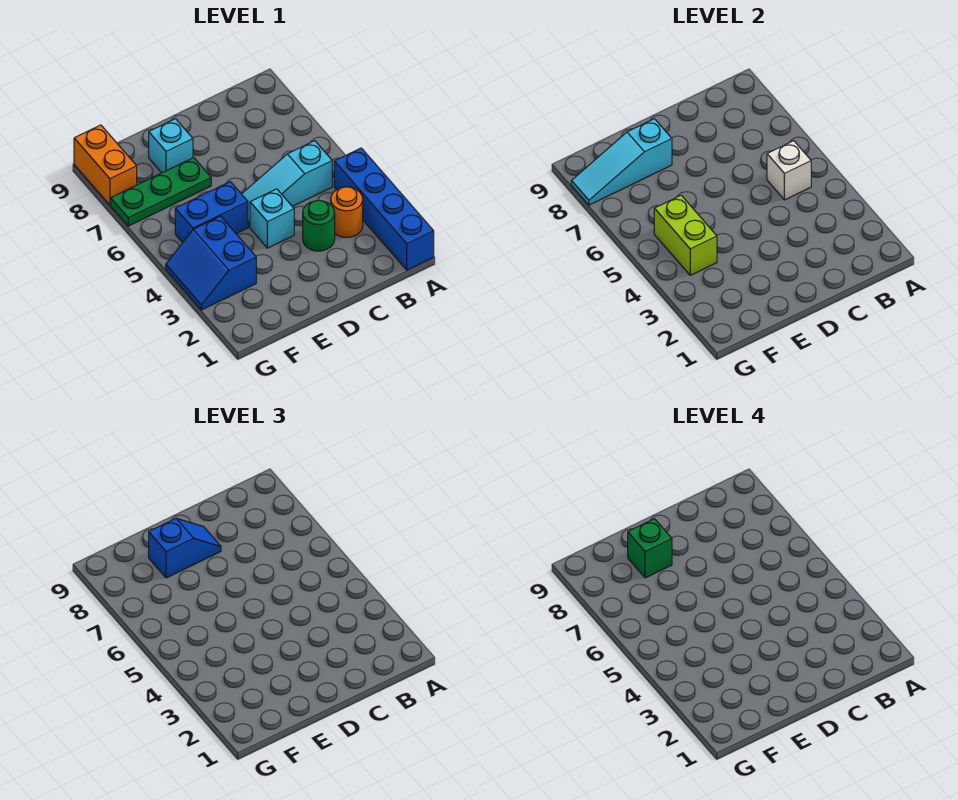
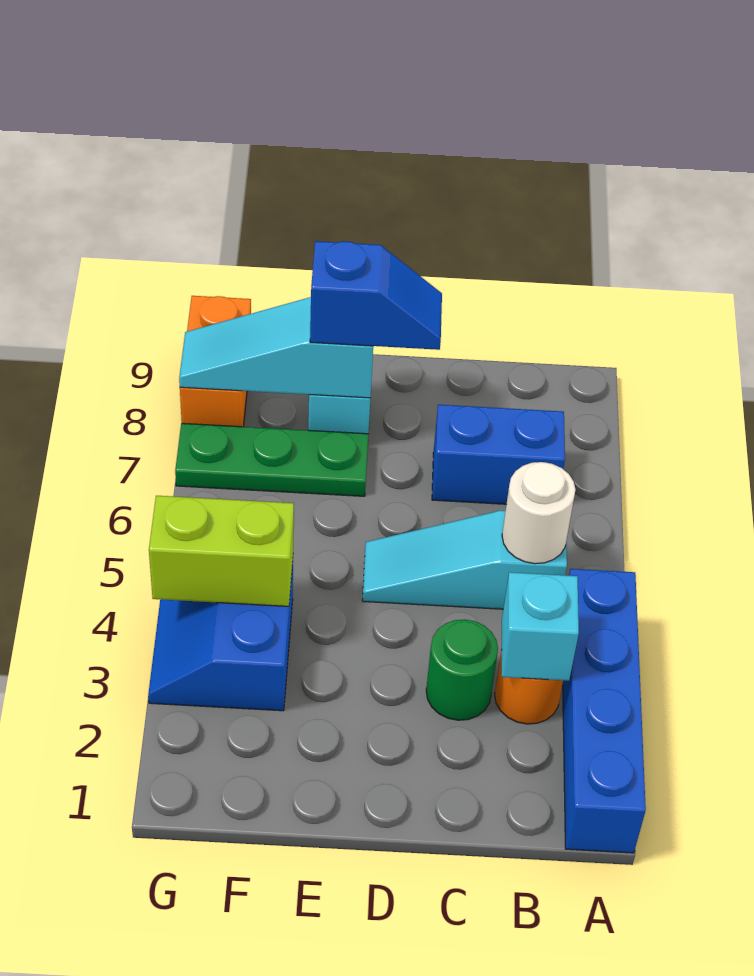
white 1x1 brick [767,141,811,200] -> white 1x1 round brick [502,462,576,564]
cyan 1x1 brick [250,189,294,248] -> cyan 1x1 brick moved to [501,572,579,681]
blue 1x2 brick [175,182,248,243] -> blue 1x2 brick moved to [432,405,565,504]
green 1x1 brick [628,519,672,578] -> none
lime 1x2 brick [654,195,717,275] -> lime 1x2 brick turned to [149,496,294,606]

